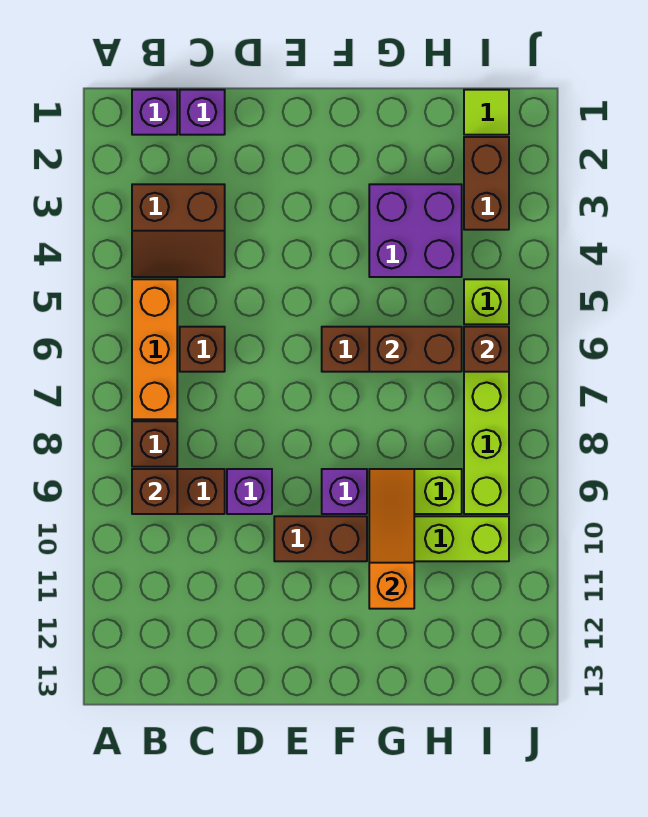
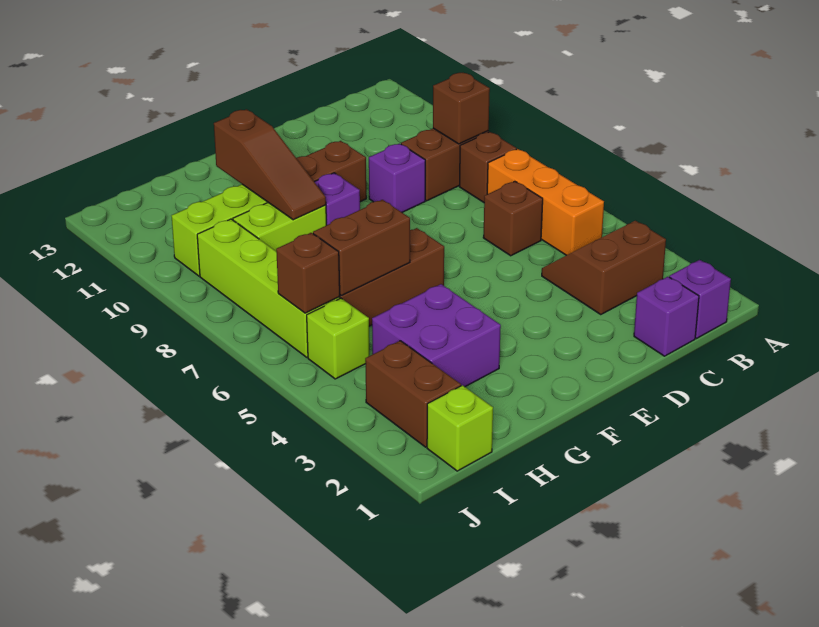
orange 1x3 slope [369,469,414,609] -> brown 1x3 slope [214,109,326,220]
lime 1x1 tile [464,90,509,135] -> lime 1x1 brick [427,385,493,471]

